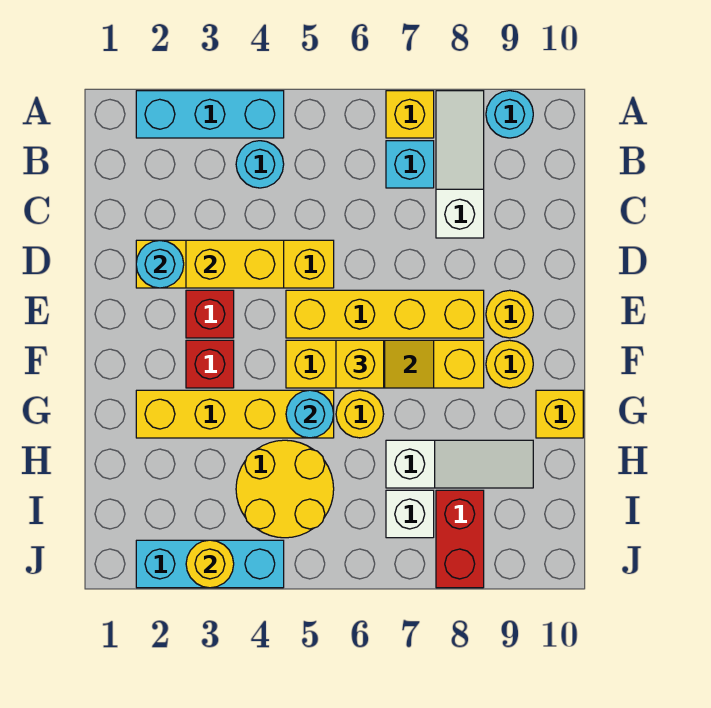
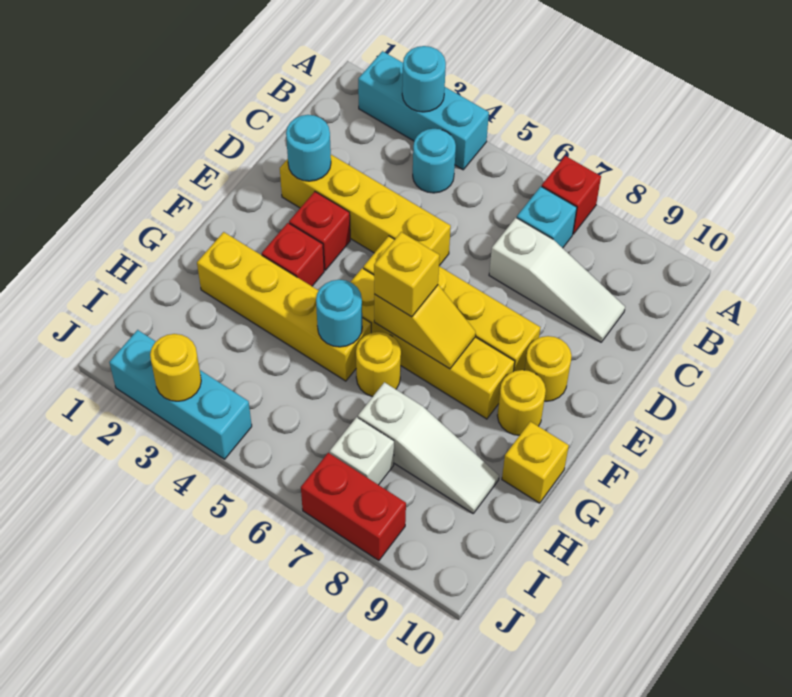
yellow 1x1 brick [386,91,434,138] -> red 1x1 brick [542,156,601,234]
white 1x3 slope [436,91,484,238] -> white 1x3 slope turned to [489,218,625,342]
cyan 1x1 round brick [486,91,533,138] -> cyan 1x1 round brick moved to [402,46,446,112]
yellow 1x2 brick [186,240,284,288] -> none
yellow 2x2 round brick [236,440,334,538] -> none
red 1x2 brick [436,490,484,588] -> red 1x2 brick turned to [301,453,406,561]

